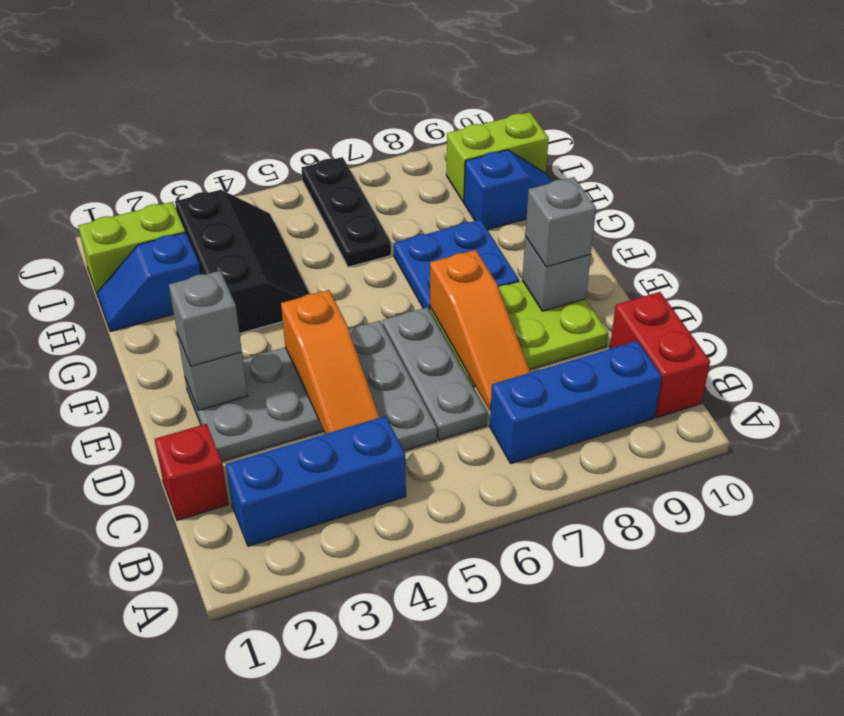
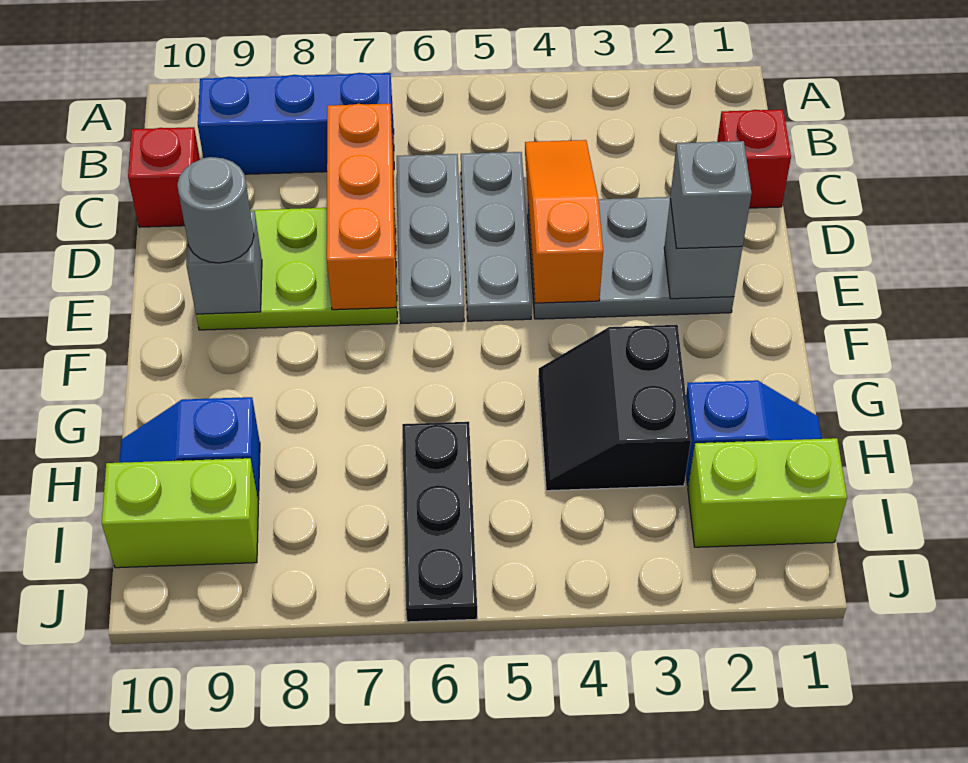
blue 1x3 brick [226,416,406,546] -> none
red 1x2 brick [610,292,710,418] -> red 1x1 brick [128,127,200,227]
orange 1x3 slope [430,250,531,411] -> orange 1x3 brick [327,104,396,310]
grey 1x1 brick [525,177,596,267] -> grey 1x1 round brick [177,157,254,263]
blue 2x2 plate [394,220,519,310] -> none
black 2x3 slope [175,190,309,334] -> black 2x2 slope [538,325,691,491]

